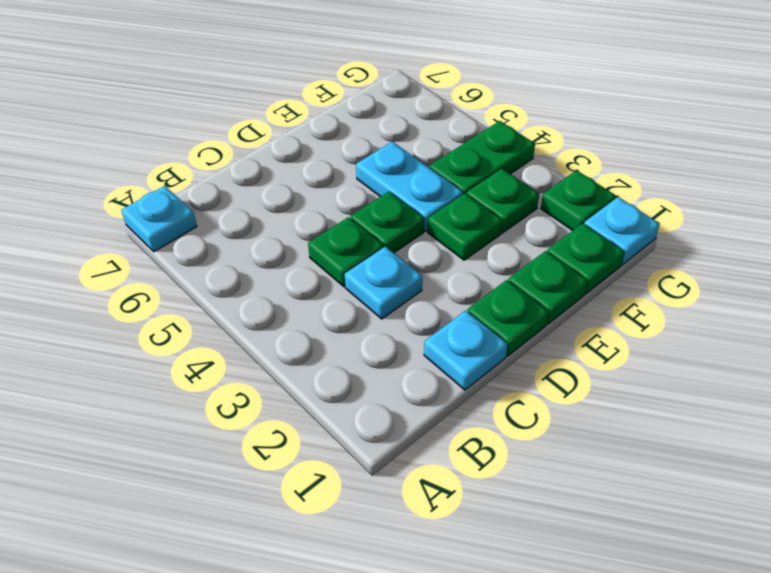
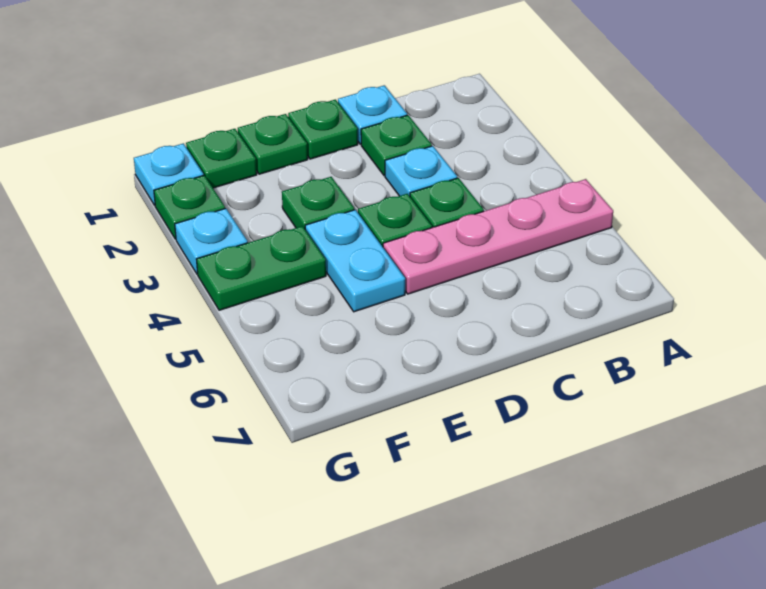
none -> pink 1x4 plate [383,179,613,294]
cyan 1x1 plate [121,186,197,252] -> cyan 1x1 plate moved to [175,208,248,274]
green 1x1 plate [467,169,539,233] -> green 1x1 plate moved to [361,115,432,175]

